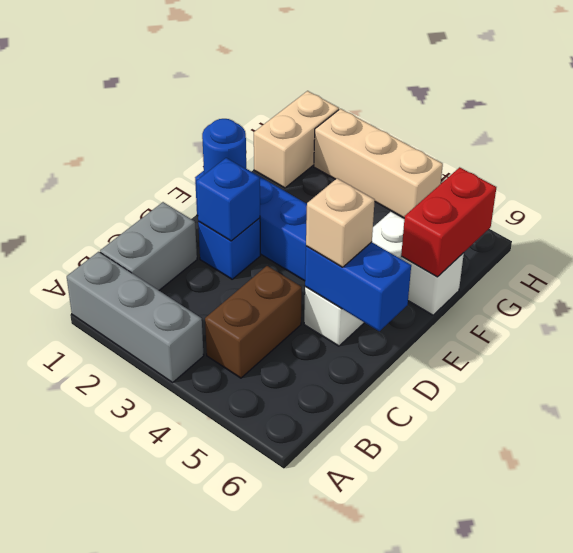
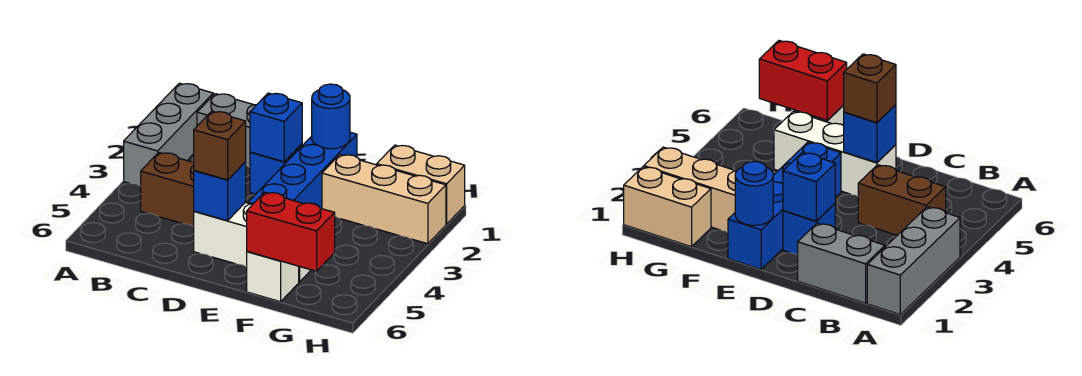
blue 1x2 brick [305,242,411,331] -> blue 1x1 brick [194,162,246,221]
tan 1x1 brick [306,178,375,267] -> brown 1x1 brick [194,111,246,180]
tan 1x3 brick [314,109,443,218] -> tan 1x3 brick turned to [322,155,446,244]

